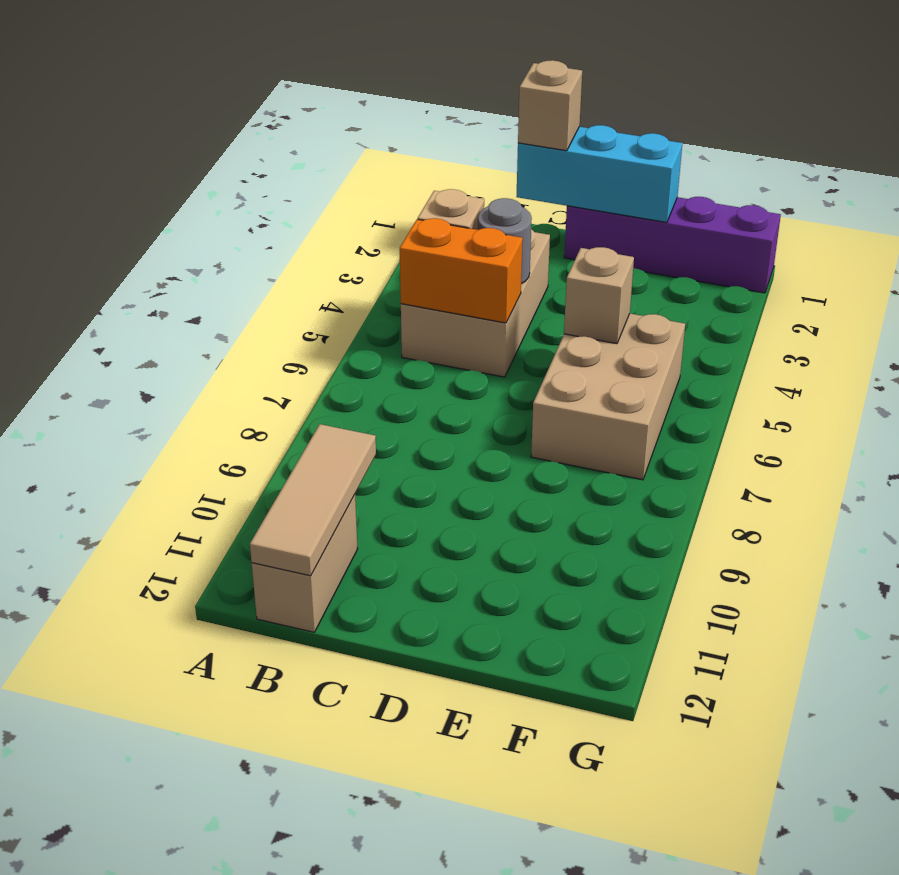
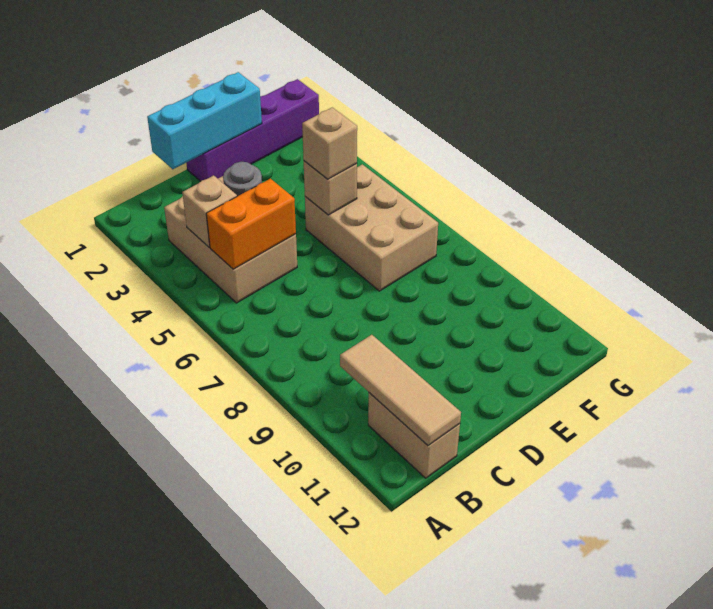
tan 1x1 brick [518,60,582,151] -> tan 1x1 brick moved to [302,107,357,179]

